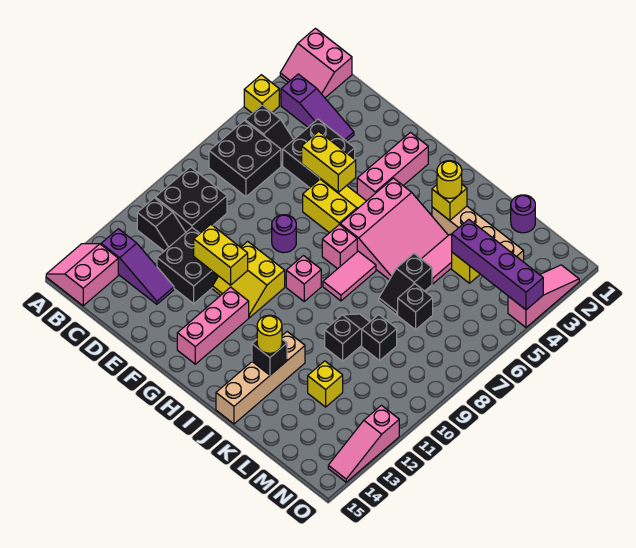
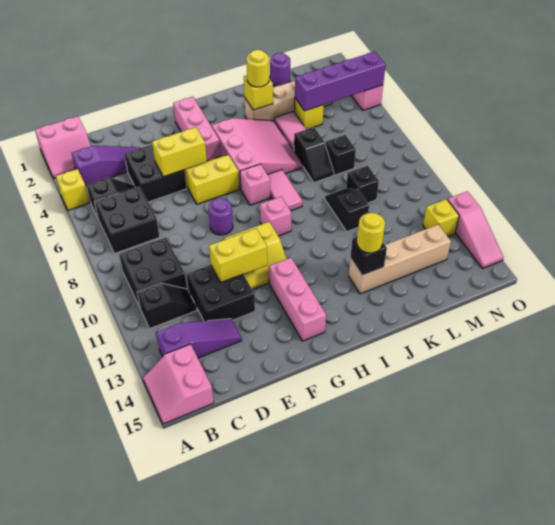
tan 1x4 brick [216,332,305,424] -> tan 1x4 brick turned to [349,224,451,294]
yellow 1x1 brick [308,361,343,407] -> yellow 1x1 brick moved to [423,199,459,237]

